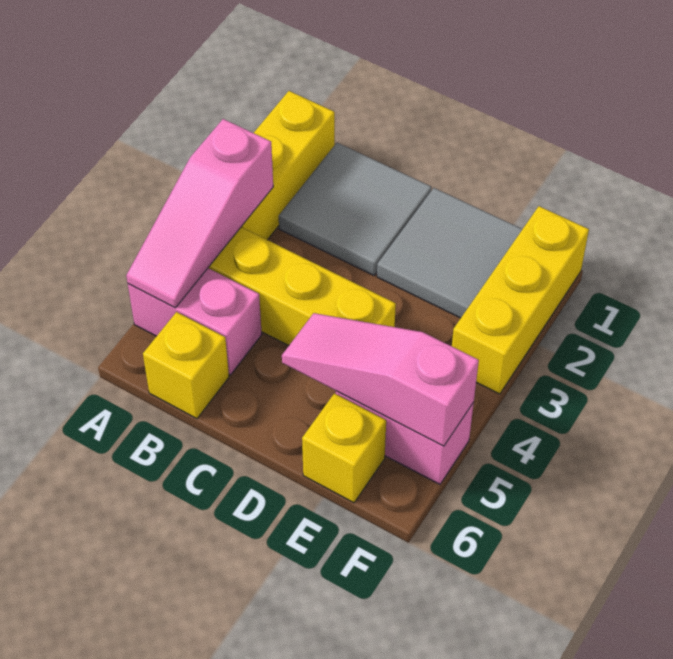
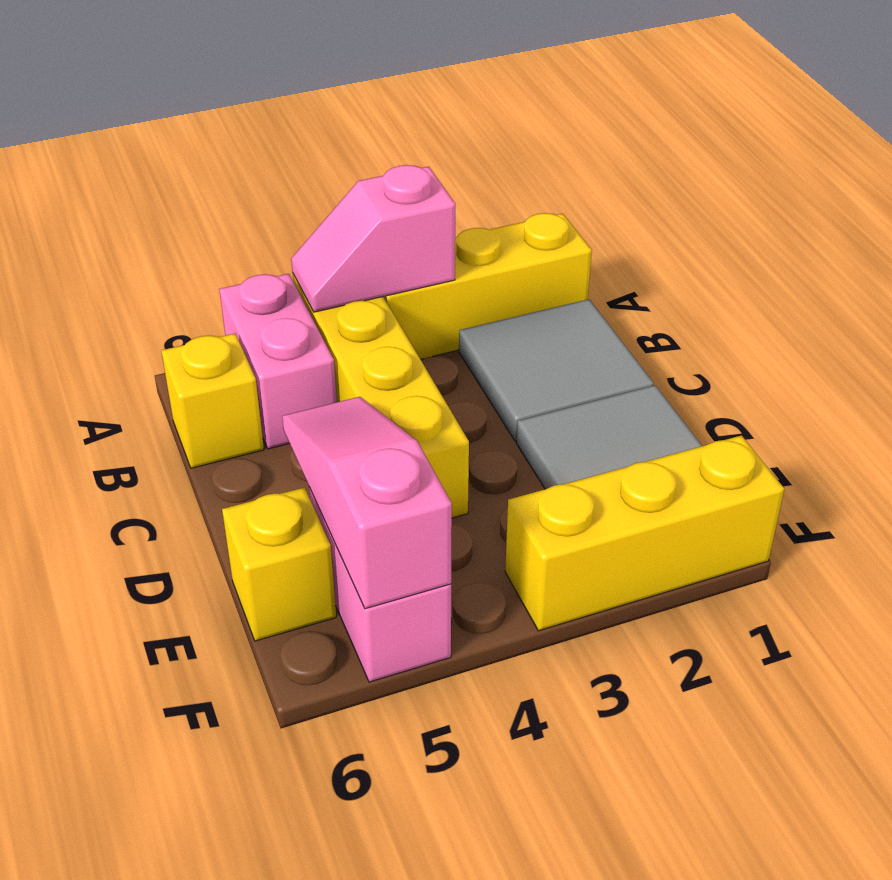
pink 1x3 slope [126,119,273,308] -> pink 1x2 slope [291,165,455,312]

